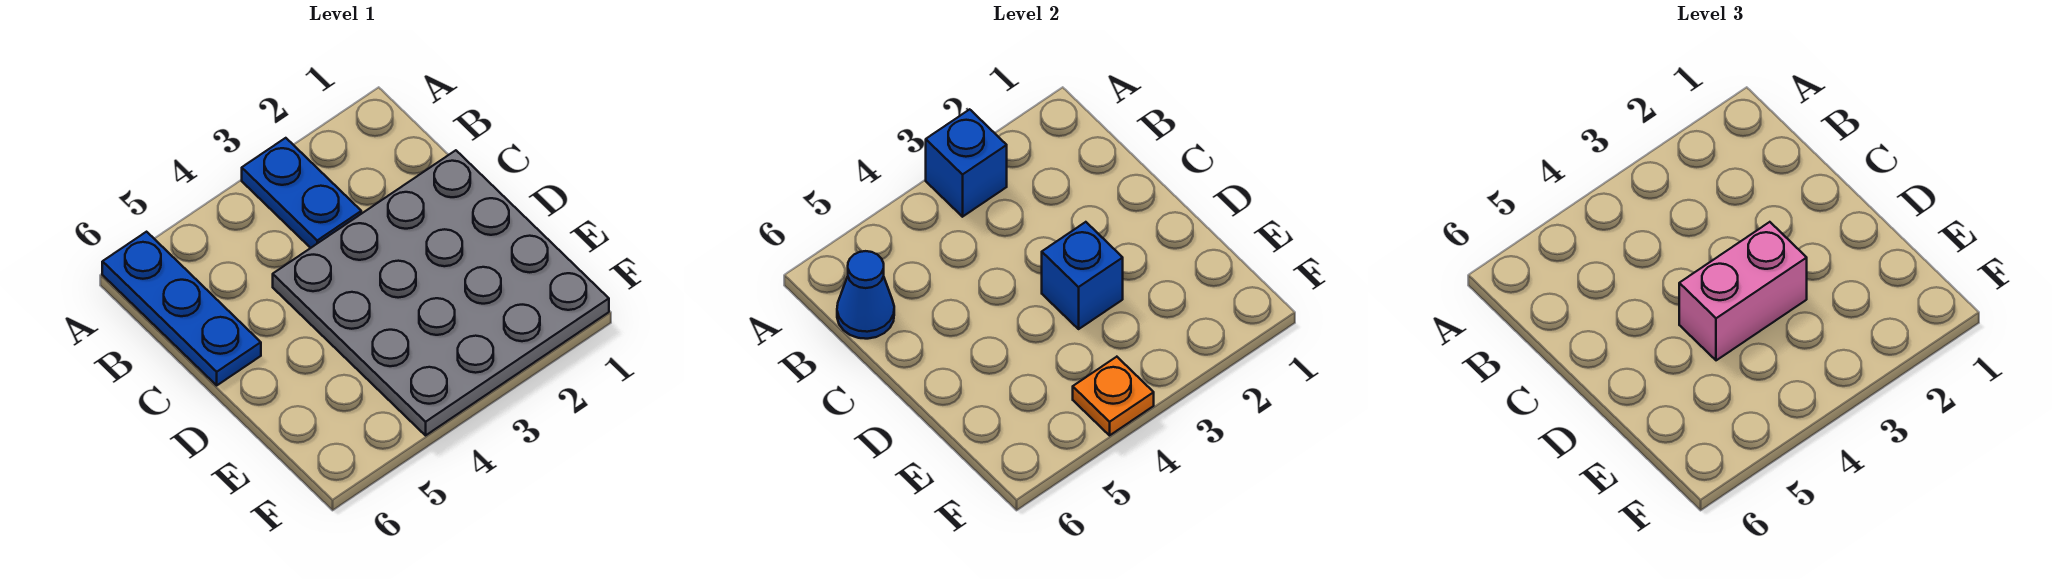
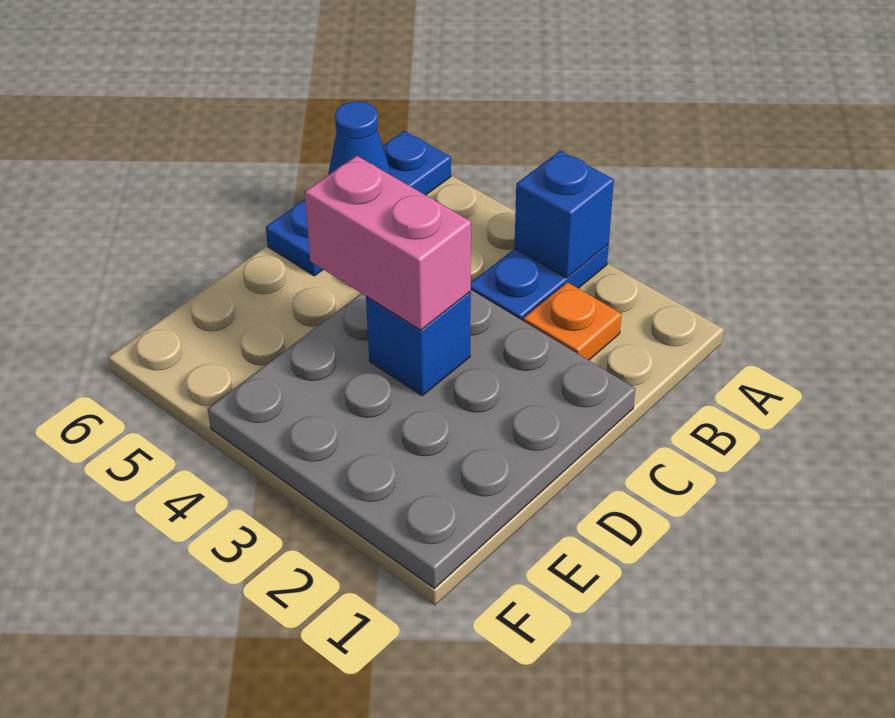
orange 1x1 plate [1073,357,1154,435] -> orange 1x1 plate moved to [523,282,621,360]

